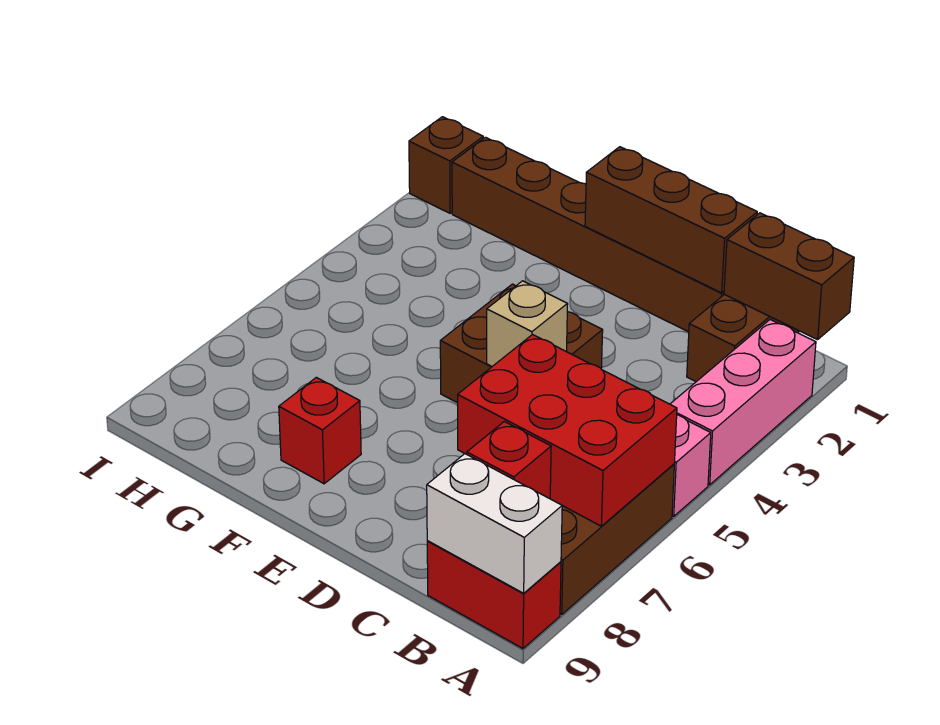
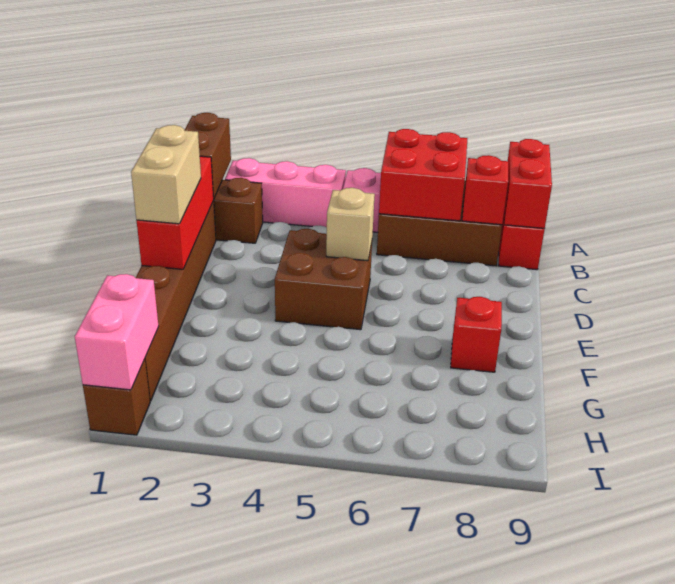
red 2x3 brick [458,335,677,526] -> red 2x2 brick [379,129,467,221]
white 1x2 brick [427,454,562,593] -> red 1x2 brick [504,139,552,228]
brown 1x3 brick [585,147,757,293] -> red 1x3 brick [136,156,214,269]
none -> tan 1x2 brick [131,125,201,224]
none -> pink 1x2 brick [75,274,159,390]

